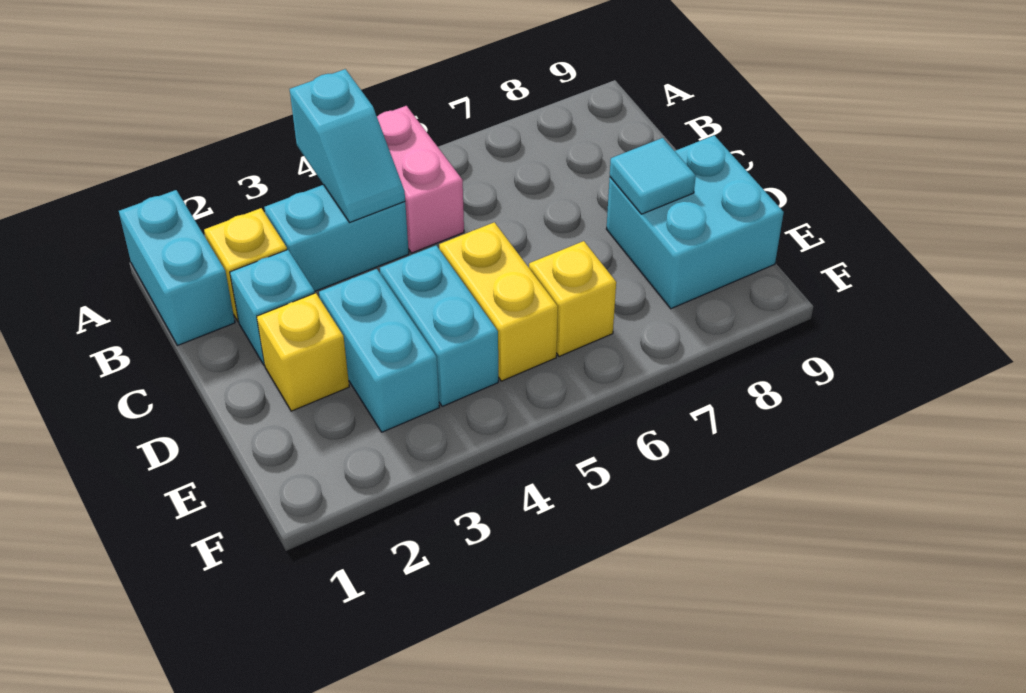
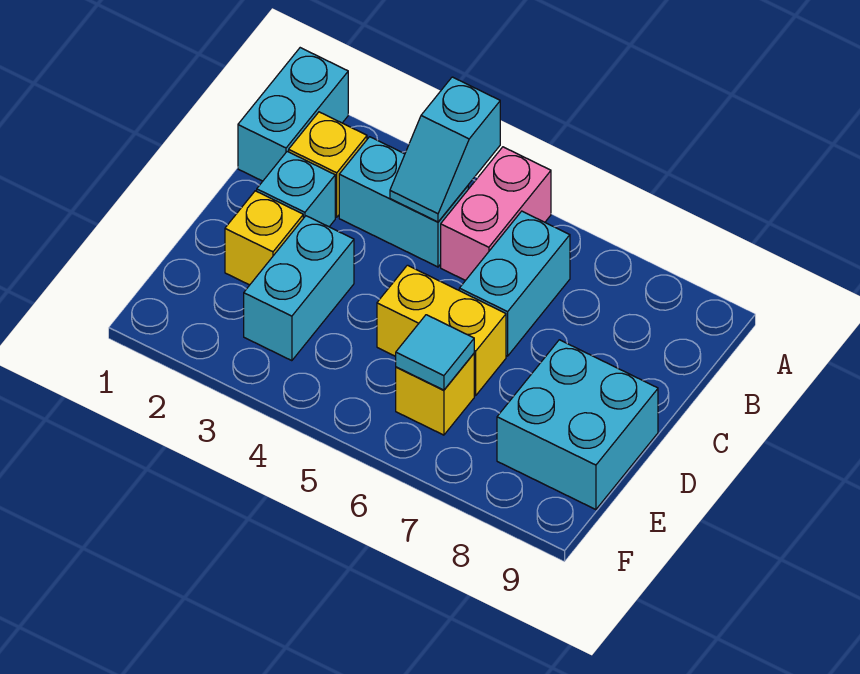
cyan 1x2 brick [380,246,498,407] -> cyan 1x2 brick moved to [459,211,570,356]
yellow 1x2 brick [439,222,558,381] -> yellow 1x2 brick turned to [377,265,506,395]
cyan 1x1 tile [610,138,696,214] -> cyan 1x1 tile moved to [396,315,474,390]

